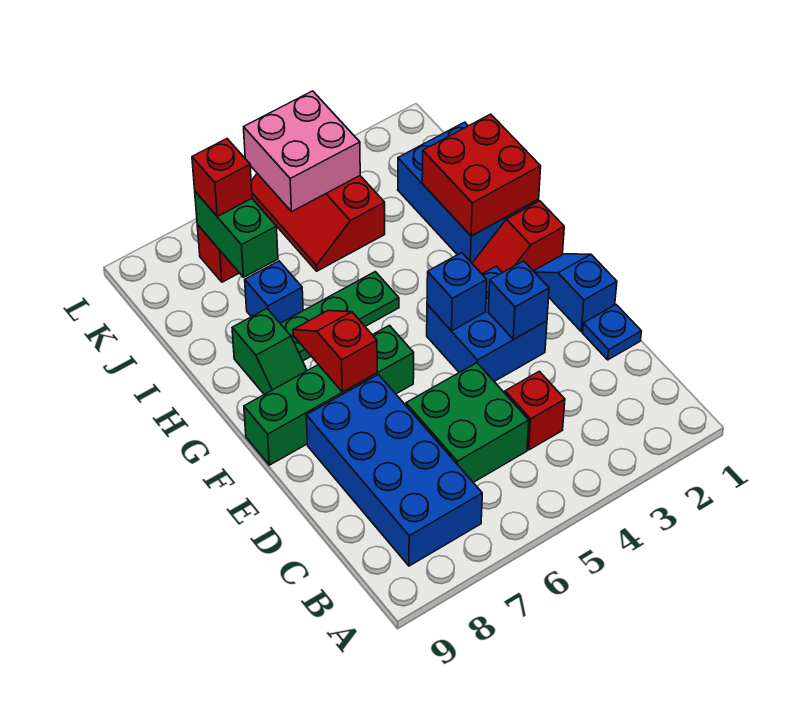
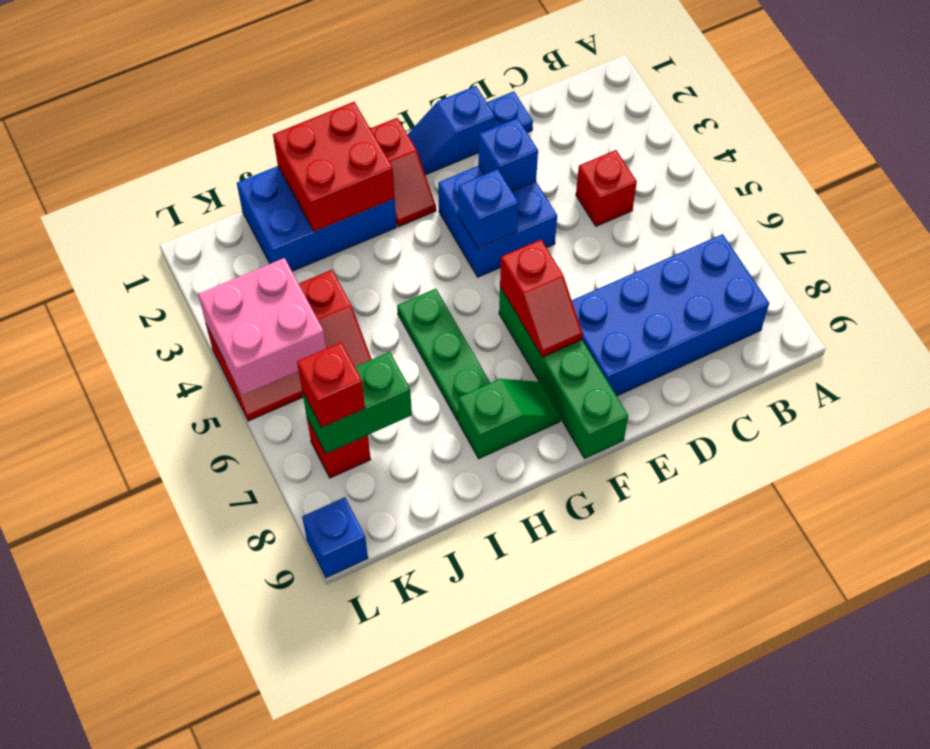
green 2x2 brick [406,363,529,482] -> none
red 1x2 slope [293,310,377,392] -> red 1x2 slope turned to [500,240,583,357]
blue 1x1 brick [245,261,303,323] -> blue 1x1 brick moved to [302,497,368,578]

